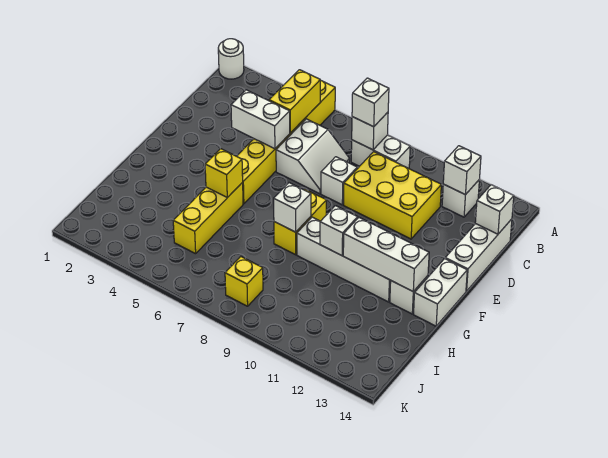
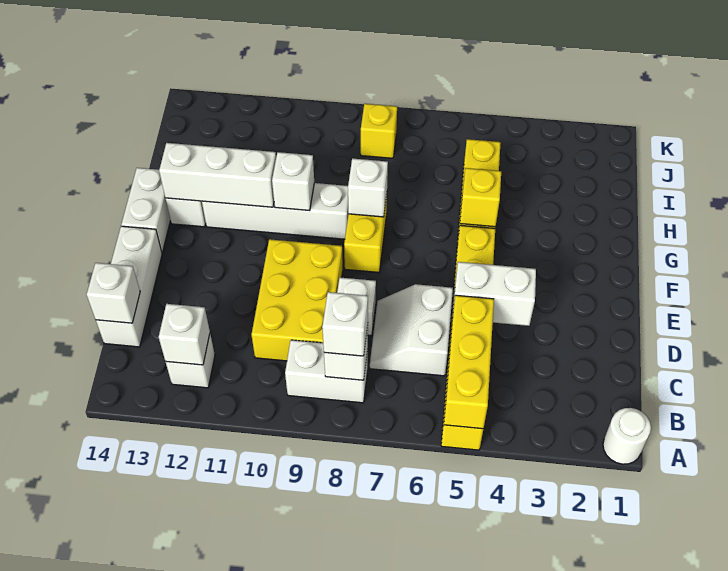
yellow 1x2 brick [269,70,321,133] -> yellow 1x3 brick [444,295,494,429]
yellow 2x3 brick [344,152,441,239] -> yellow 2x3 brick turned to [252,239,343,361]

